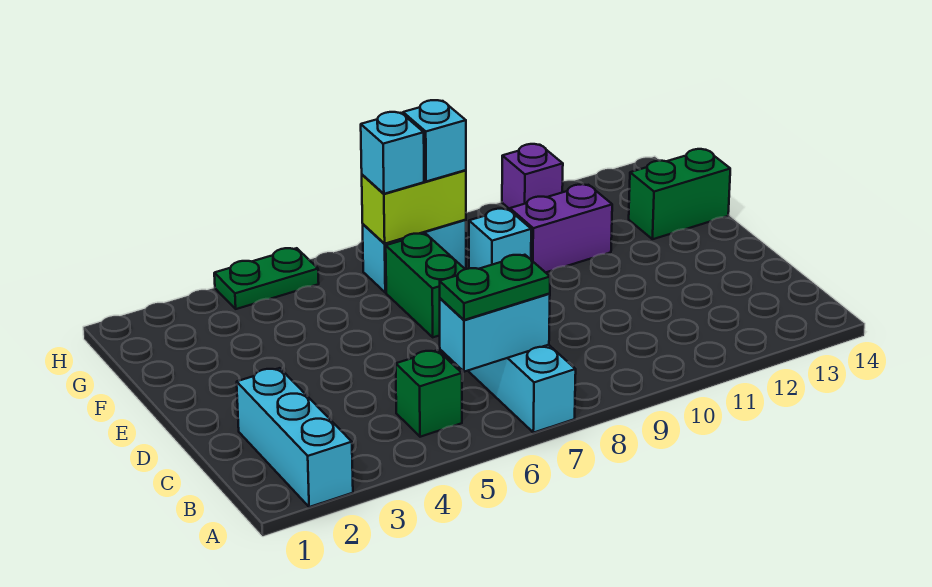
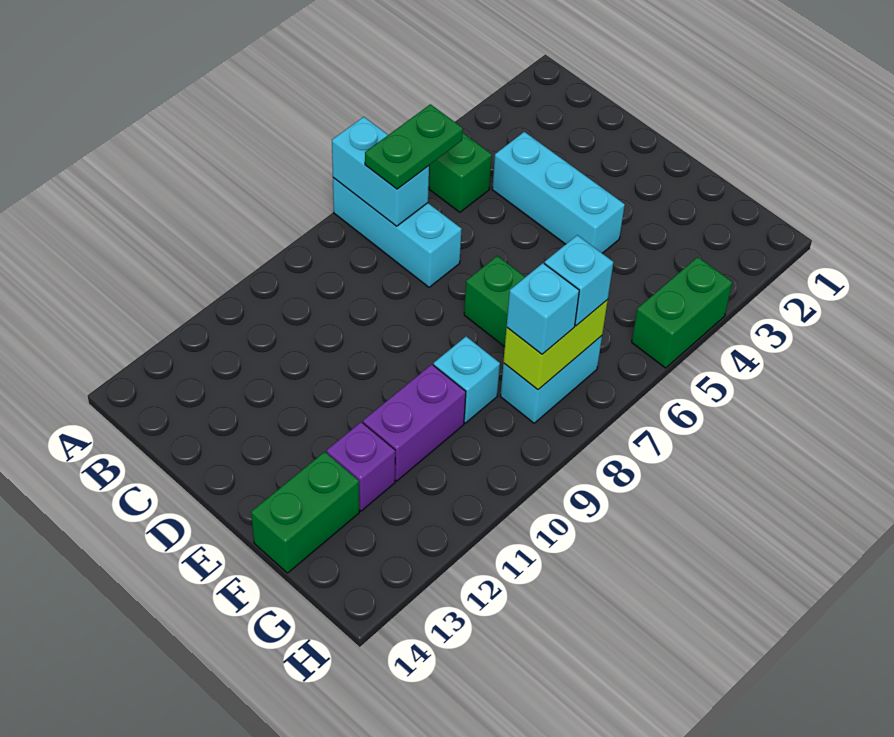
cyan 1x3 brick [237,368,353,507] -> cyan 1x3 brick moved to [492,132,625,253]
cyan 1x2 brick [440,294,550,372] -> cyan 1x2 brick turned to [332,117,429,226]
green 1x2 plate [214,248,319,309] -> green 1x2 brick [632,257,732,368]
purple 1x1 brick [502,144,563,209] -> purple 1x1 brick moved to [327,422,395,511]

